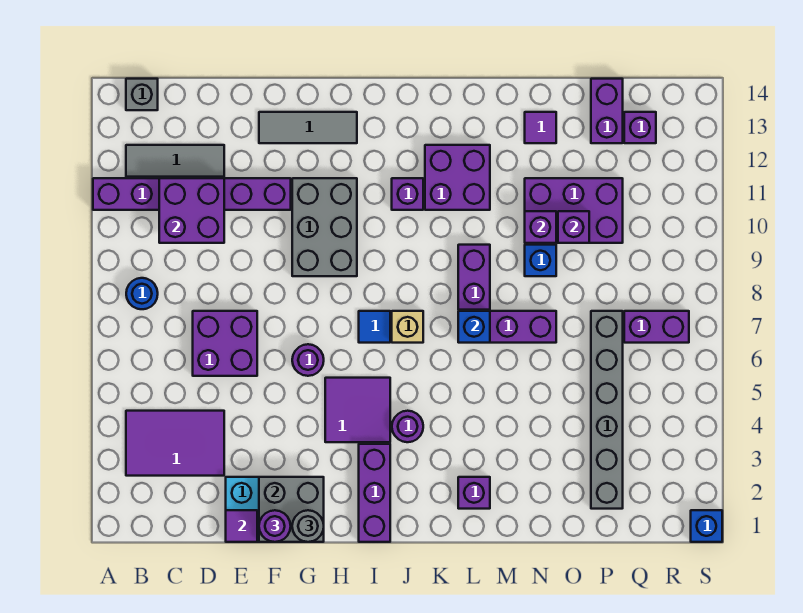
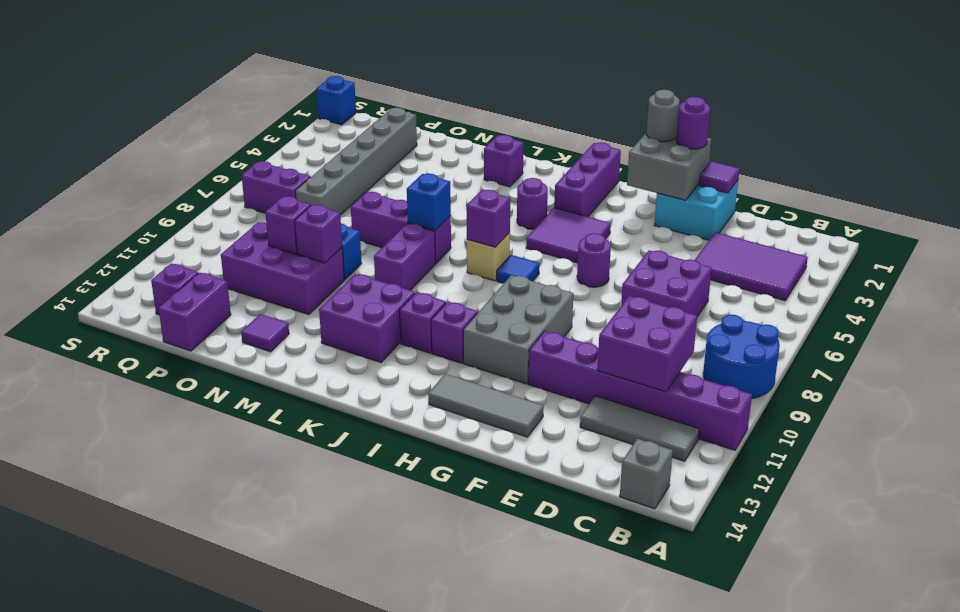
blue 1x1 round brick [126,278,158,309] -> blue 2x2 round brick [703,315,780,398]
none -> purple 1x1 brick [431,302,478,363]
none -> purple 1x1 brick [466,190,510,247]

